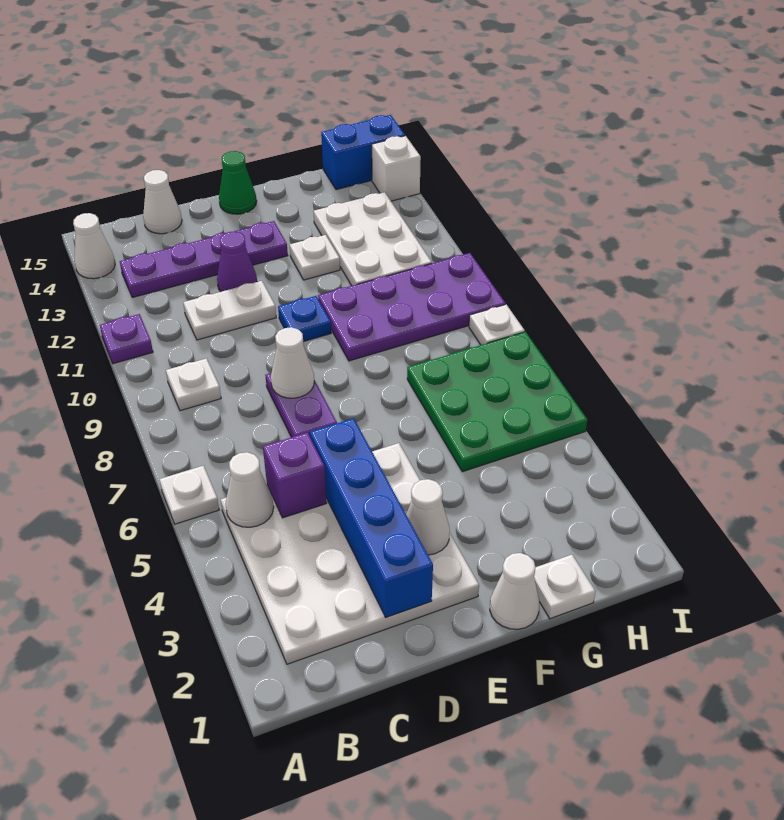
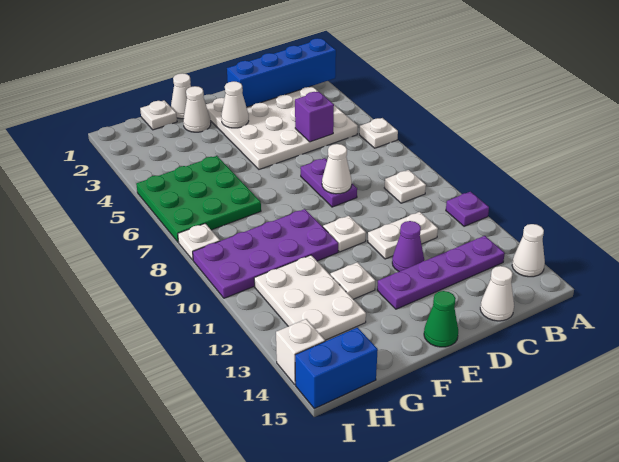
white 1x1 cone [226,452,274,527] -> white 1x1 cone moved to [183,86,211,132]
blue 1x4 brick [310,418,433,617] -> blue 1x4 brick turned to [227,38,336,107]
blue 1x1 plate [278,296,331,342] -> white 1x1 plate [323,216,366,252]

